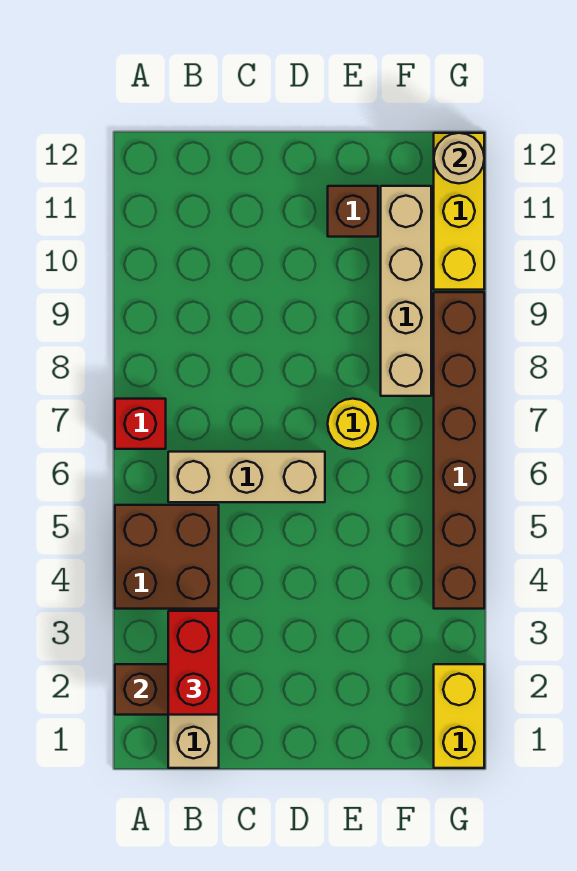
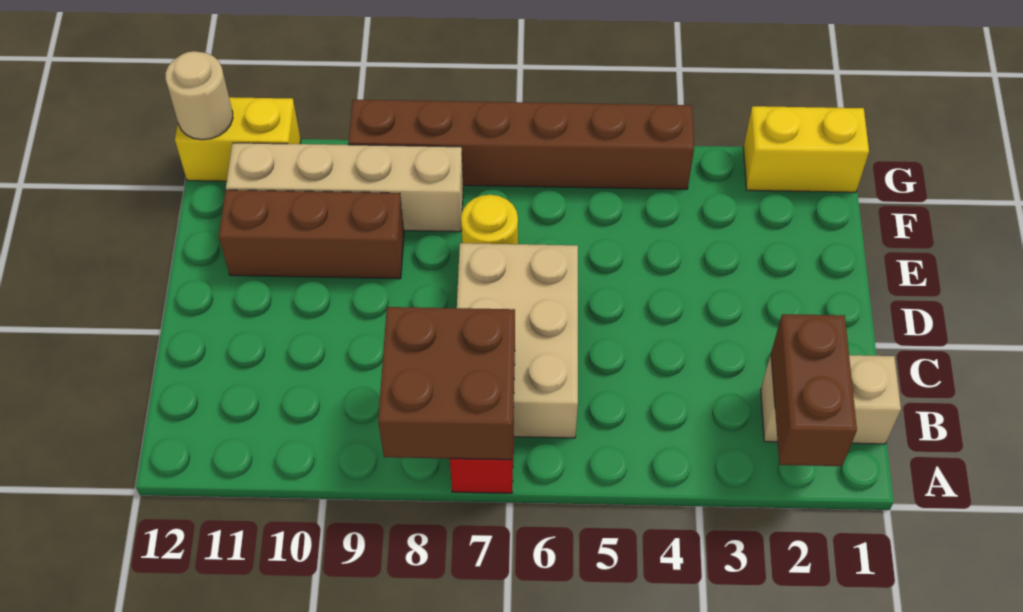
brown 2x2 brick [115,505,219,609] -> brown 2x2 brick moved to [378,307,515,460]
red 1x2 brick [168,611,219,715] -> none
tan 1x3 brick [168,452,325,502] -> tan 2x3 brick [457,243,578,438]
brown 1x1 brick [328,186,378,237] -> brown 1x3 brick [219,190,404,279]
yellow 1x3 brick [434,133,484,290] -> yellow 1x2 brick [175,97,301,181]

